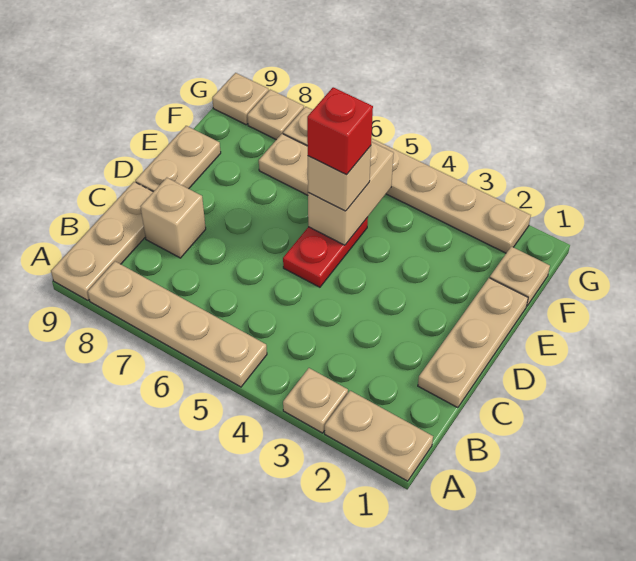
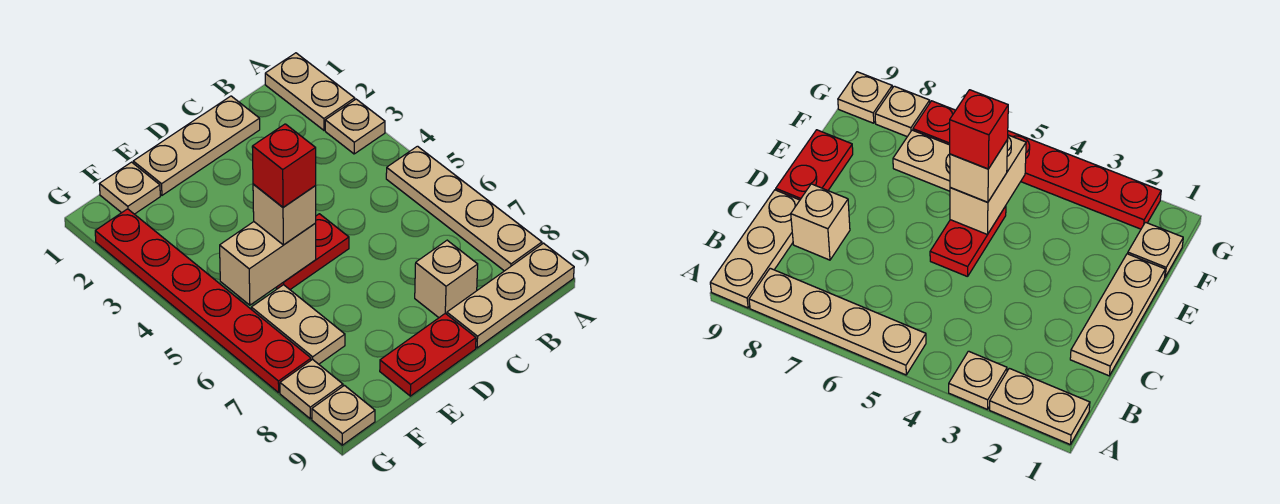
tan 1x2 plate [135,126,221,192] -> red 1x2 plate [380,313,476,396]
tan 1x6 plate [283,107,531,253] -> red 1x6 plate [95,209,311,393]

